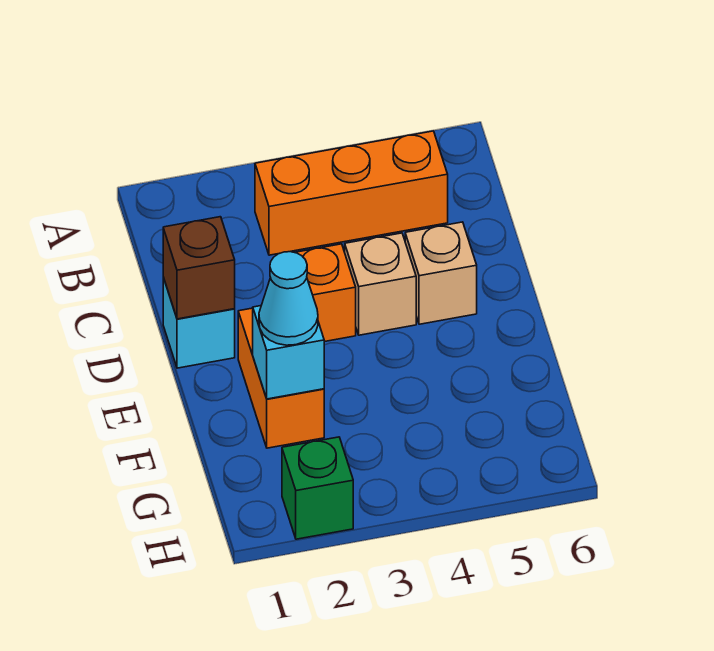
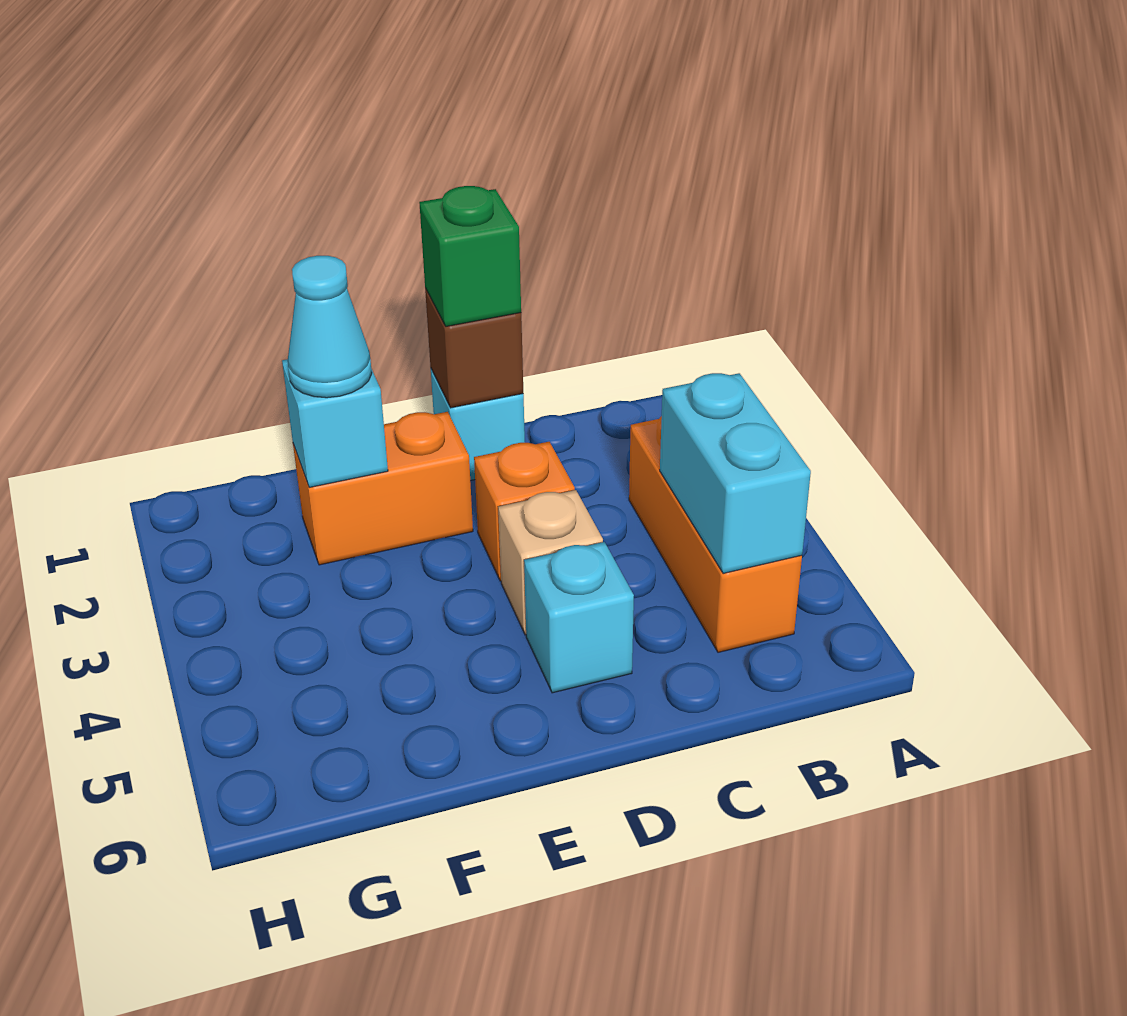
none -> cyan 1x2 brick [660,373,811,574]
tan 1x1 brick [405,222,477,324] -> cyan 1x1 brick [524,542,634,693]
green 1x1 brick [282,437,353,539] -> green 1x1 brick moved to [419,186,521,326]

